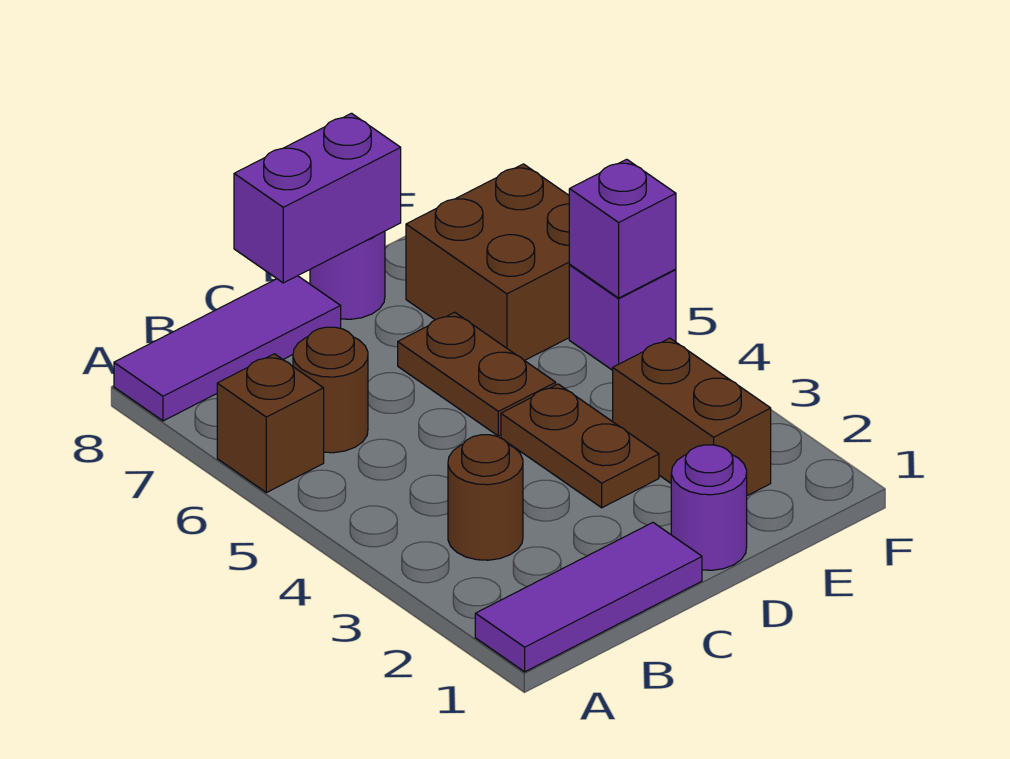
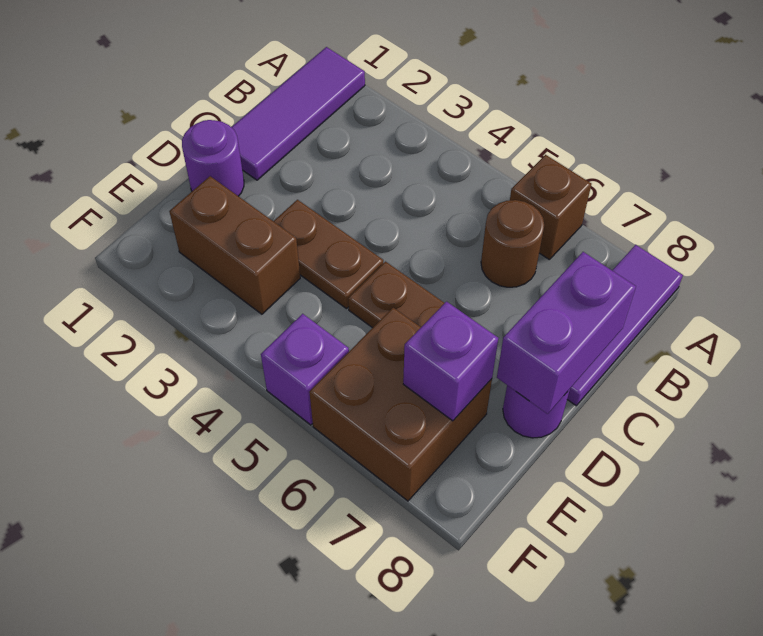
brown 1x1 round brick [448,435,523,560] -> none
purple 1x1 brick [569,159,676,298] -> purple 1x1 brick moved to [403,302,498,421]

